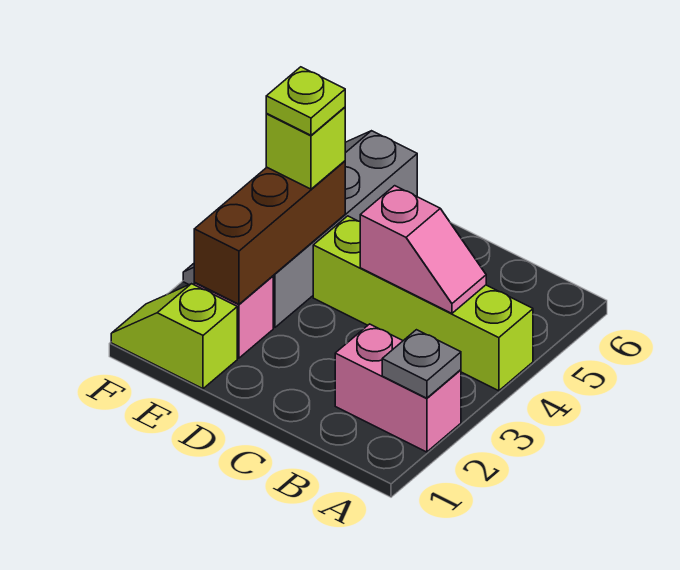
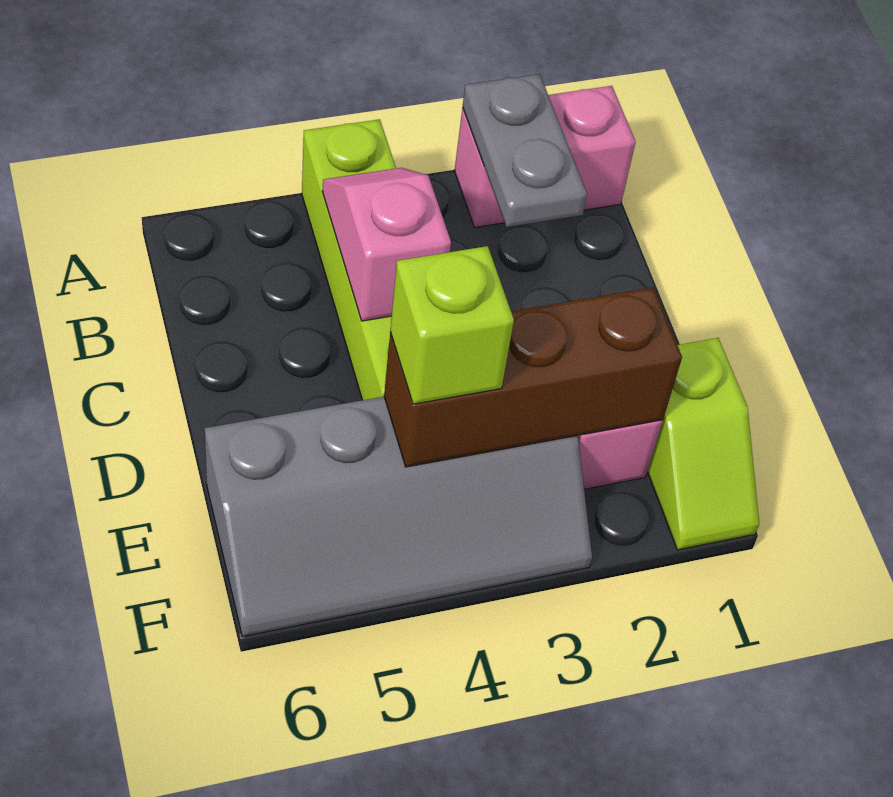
pink 1x2 brick [335,324,461,452] -> pink 1x2 brick turned to [454,86,636,228]
grey 1x1 plate [382,330,461,398] -> grey 1x2 plate [463,74,587,227]
lime 1x1 plate [266,67,345,135] -> none

